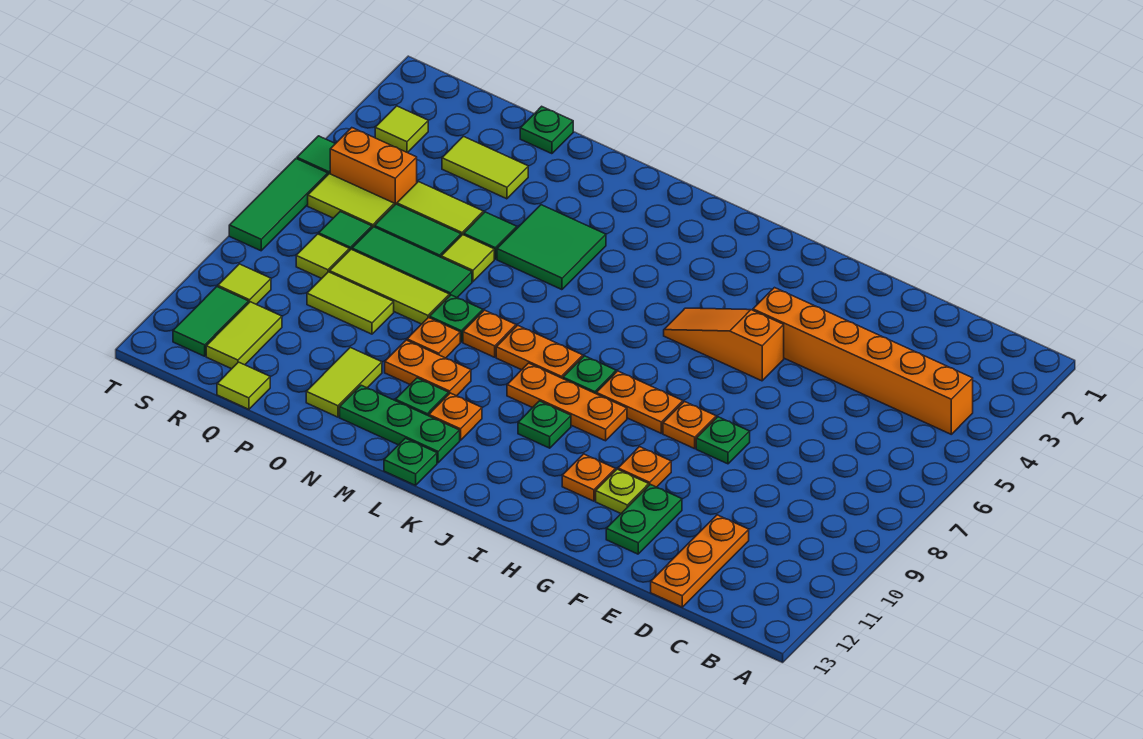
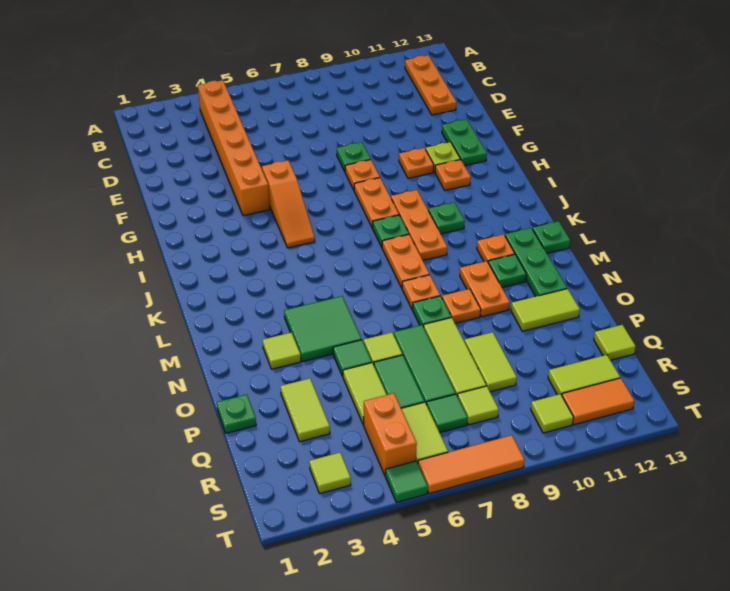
orange 1x3 plate [651,515,749,607] -> orange 1x3 plate turned to [405,55,456,115]
green 1x2 plate [606,484,682,554] -> green 1x2 plate turned to [442,119,487,166]
none -> lime 1x1 tile [263,332,301,369]
green 1x2 tile [173,287,249,356] -> orange 1x2 tile [562,378,634,425]
green 1x3 tile [229,159,328,251] -> orange 1x3 tile [418,435,524,494]

